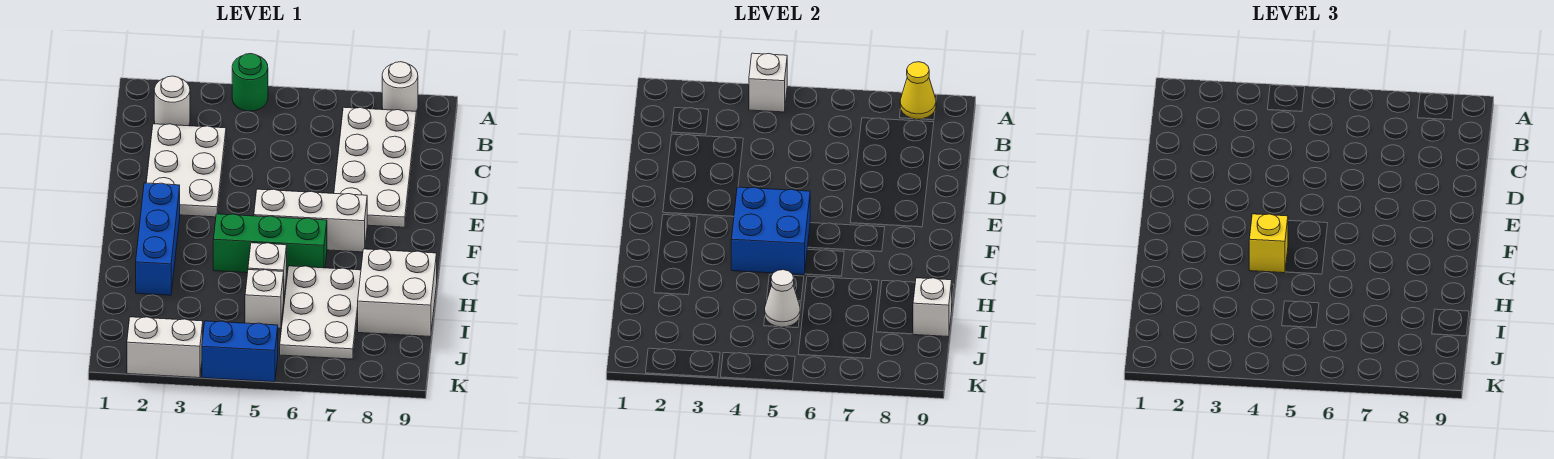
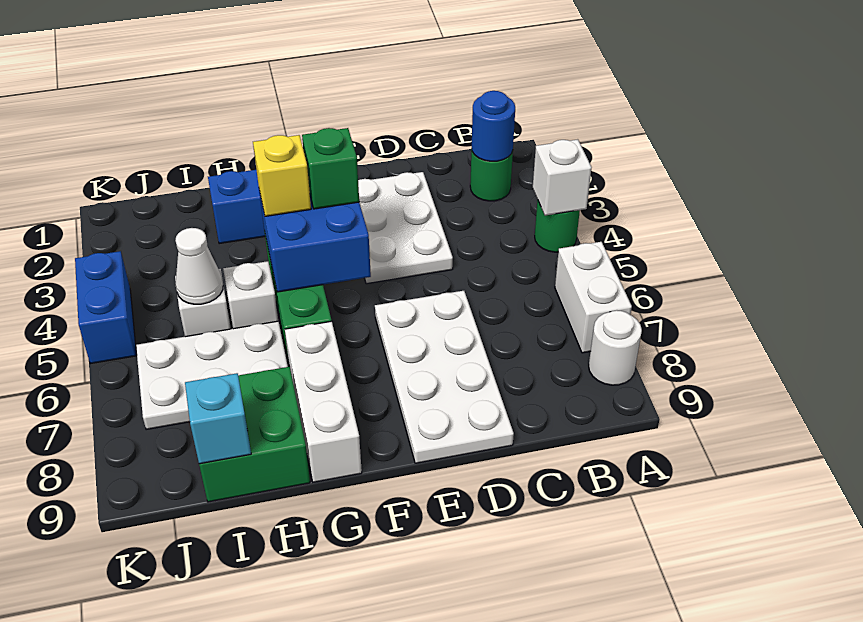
yellow 1x1 cone [900,62,936,119] -> none
white 1x1 round brick [154,76,190,126] -> green 1x1 round brick [470,149,513,201]
none -> blue 1x1 round brick [472,91,515,161]
white 2x4 plate [334,107,416,227] -> white 2x4 plate turned to [375,291,514,463]
white 2x3 plate [146,124,226,217] -> white 2x3 plate turned to [358,172,453,284]
none -> green 1x1 brick [302,128,359,209]
white 1x3 brick [254,189,367,252] -> white 1x3 brick moved to [285,321,362,482]
white 2x2 brick [358,249,437,337] -> green 2x2 brick [199,367,310,502]
white 1x1 brick [913,278,952,337] -> cyan 1x1 brick [185,373,251,464]
white 1x2 brick [127,317,203,378] -> white 1x2 brick moved to [555,242,632,353]

